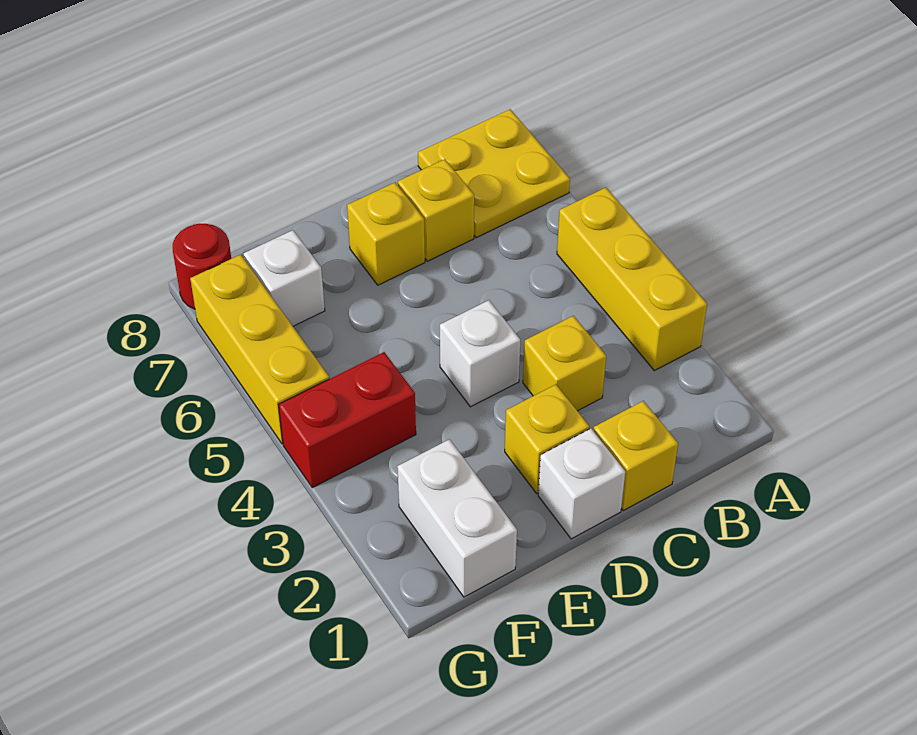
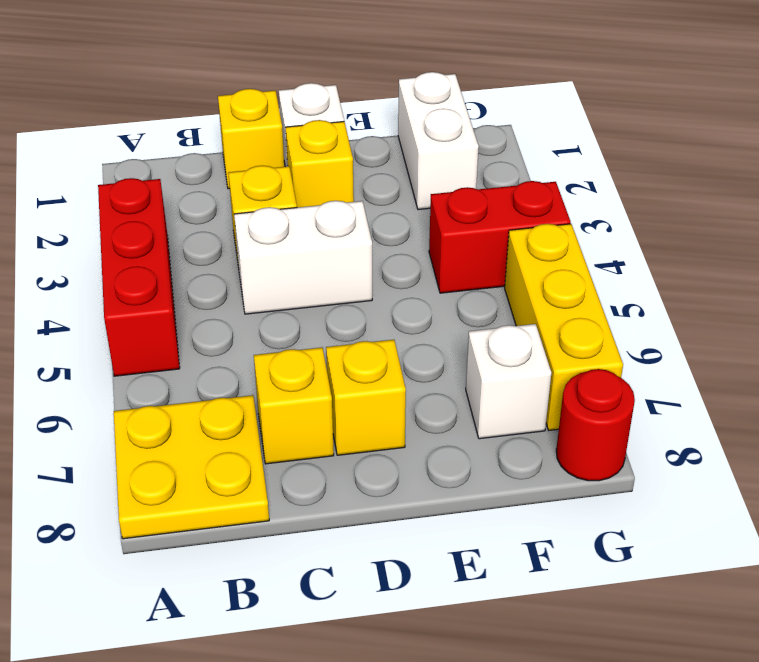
yellow 1x3 brick [557,188,707,371] -> red 1x3 brick [98,178,180,376]
white 1x1 brick [440,300,520,407] -> white 1x2 brick [234,201,372,314]

